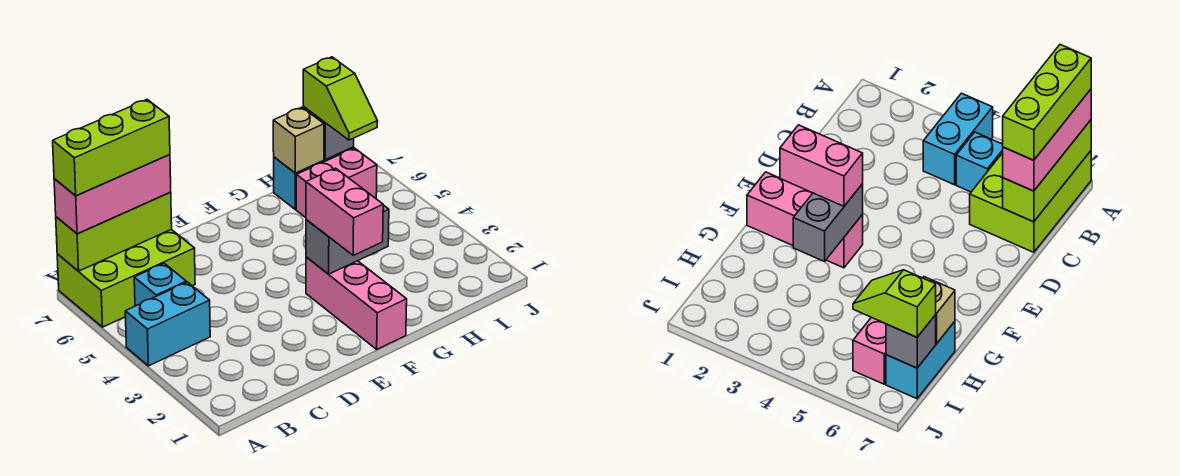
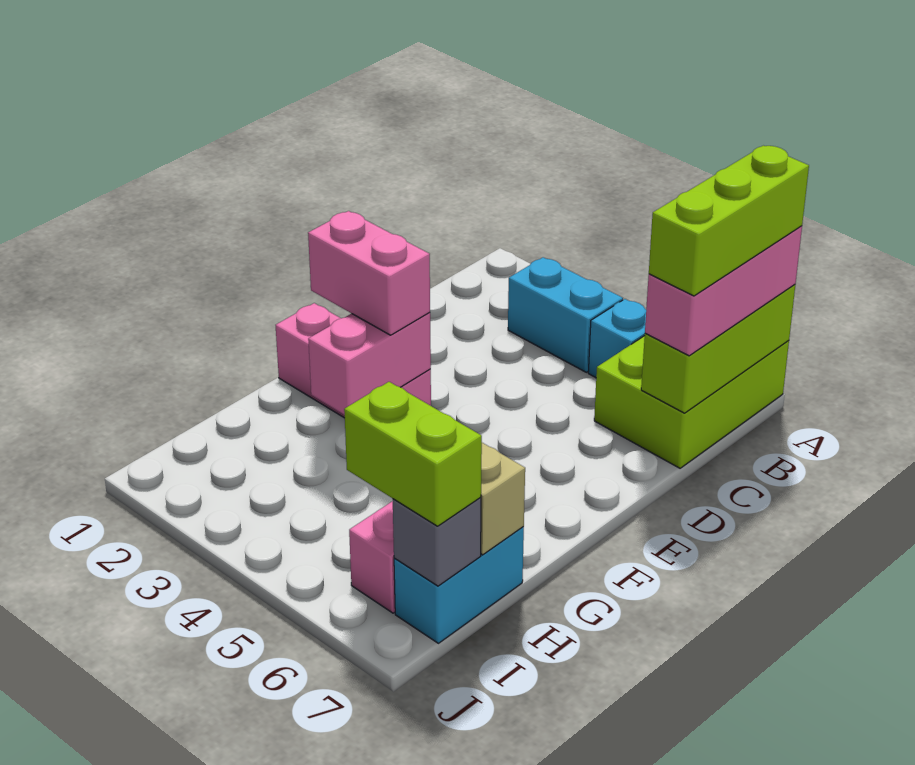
cyan 1x2 brick [125,282,210,366] -> cyan 1x2 brick turned to [508,257,623,372]
grey 1x2 brick [306,205,389,274] -> pink 1x2 brick [308,312,431,415]
lime 1x2 slope [303,57,378,140] -> lime 1x2 brick [344,382,482,526]

